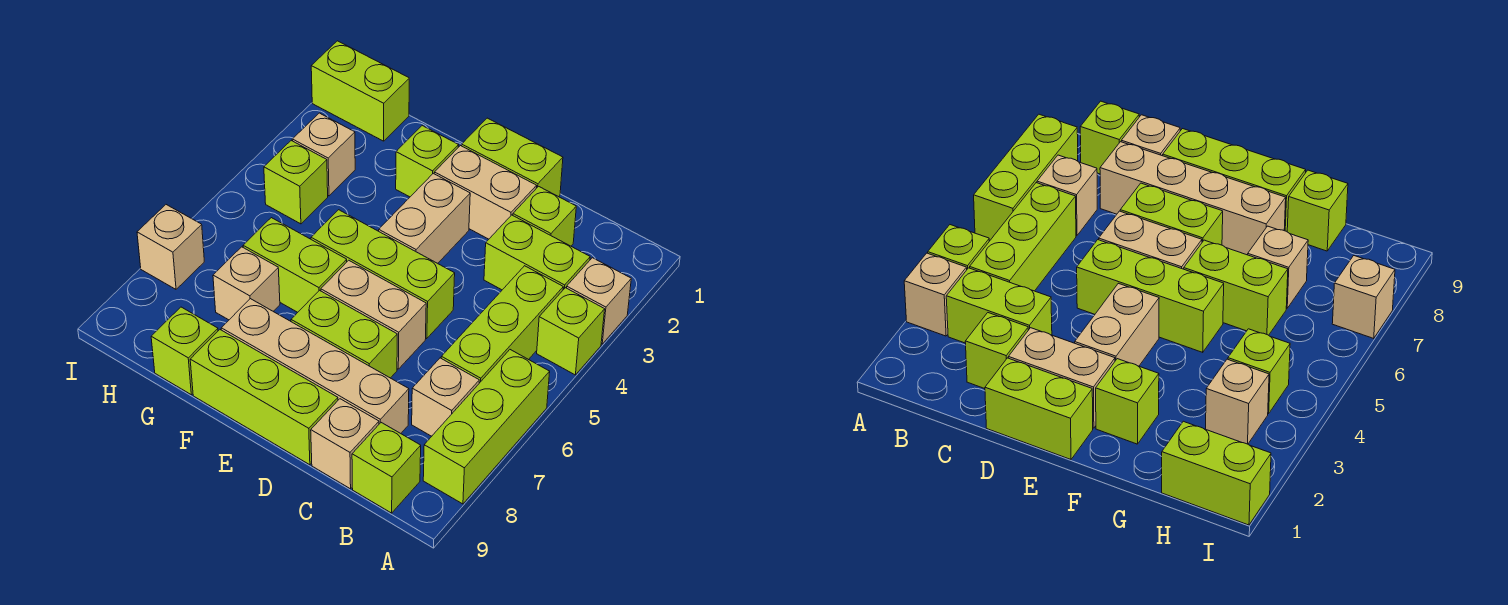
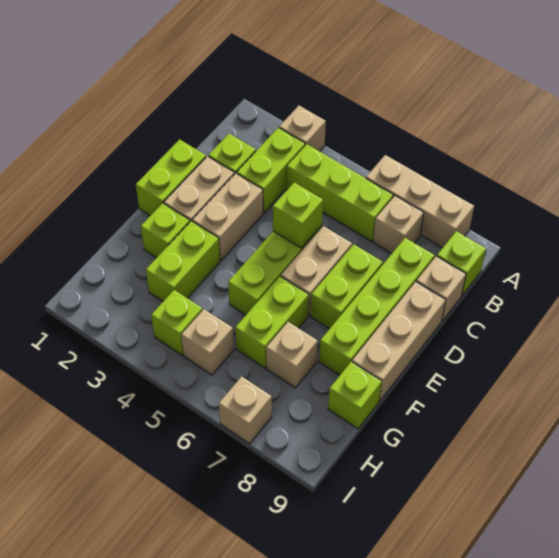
lime 1x1 brick [537,288,605,375] -> lime 1x1 brick moved to [273,183,323,248]
lime 1x3 brick [423,350,550,504] -> tan 1x3 brick [366,155,474,248]
tan 1x4 brick [221,299,409,433] -> lime 1x4 brick [319,238,434,375]
lime 1x3 brick [190,330,338,465] -> tan 1x3 brick [352,282,446,401]
tan 1x2 brick [379,173,470,263] -> tan 1x2 brick turned to [192,173,263,260]
lime 1x2 brick [311,41,409,141] -> lime 1x2 brick moved to [146,221,220,301]
tan 1x1 brick [292,113,355,196] -> tan 1x1 brick moved to [181,309,234,375]

